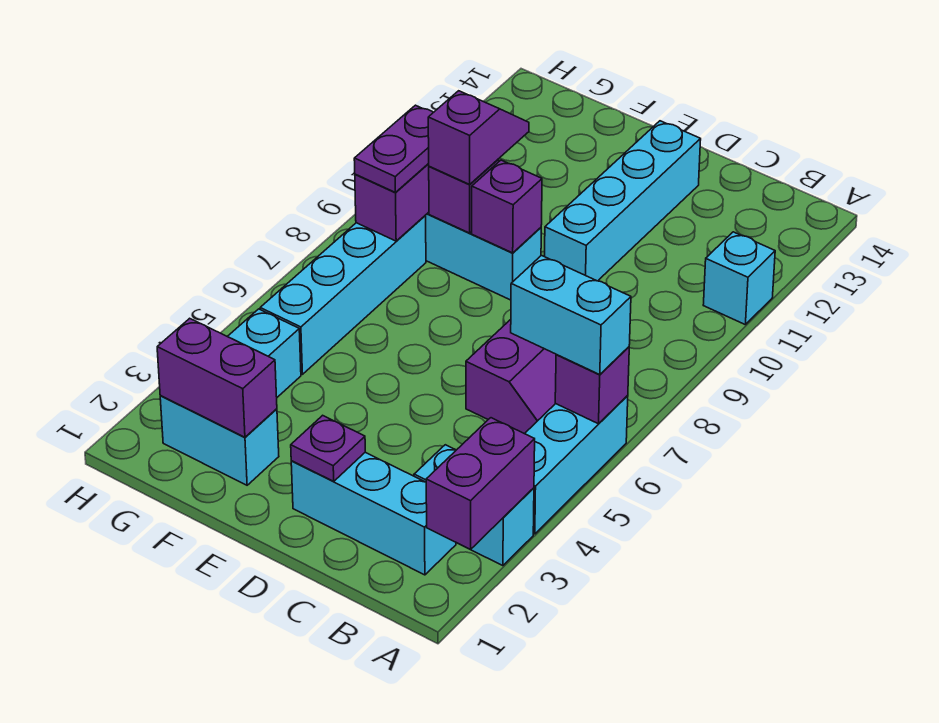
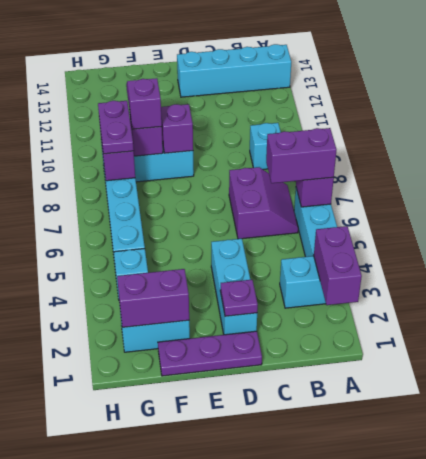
cyan 1x2 brick [511,256,631,375] -> purple 1x2 brick [266,128,336,183]
cyan 1x1 brick [703,232,775,324] -> cyan 1x1 brick moved to [250,123,281,169]
cyan 1x3 brick [291,452,456,575] -> cyan 1x3 brick turned to [211,239,257,335]
none -> purple 1x3 plate [158,331,262,376]
cyan 1x4 brick [545,121,701,281] -> cyan 1x4 brick turned to [177,44,291,97]

